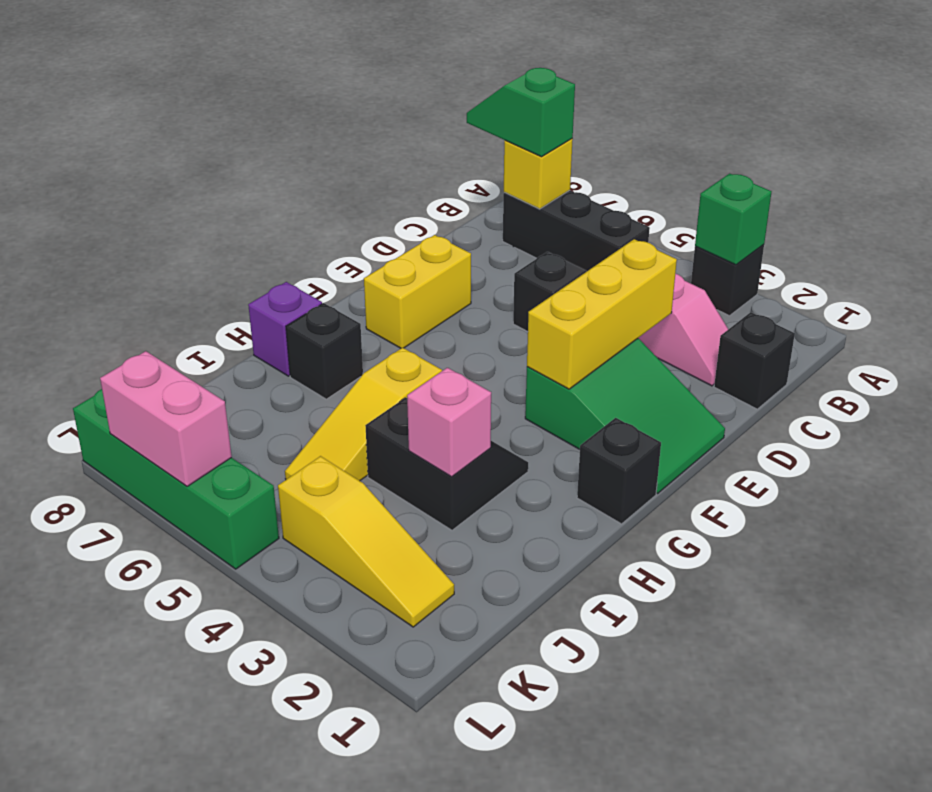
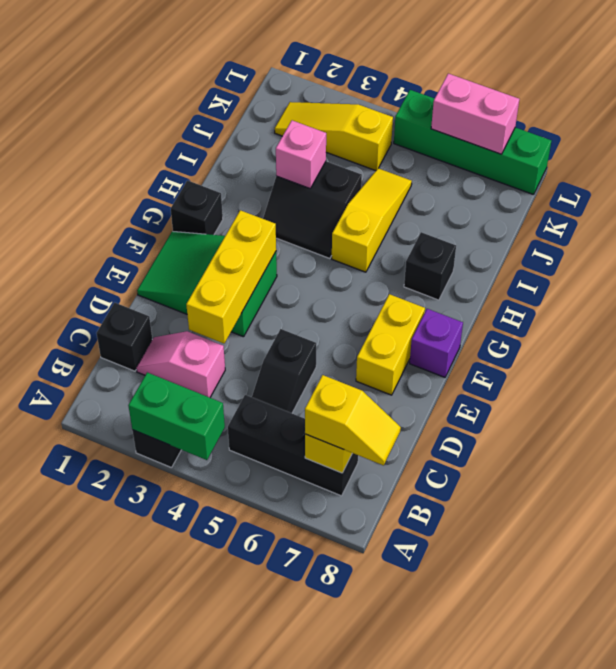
green 1x1 brick [695,174,771,265] -> green 1x2 brick [128,372,225,460]
green 1x2 slope [467,68,575,157] -> yellow 1x2 slope [305,375,401,465]
purple 1x1 brick [248,282,322,376] -> purple 1x1 brick moved to [410,309,463,377]

